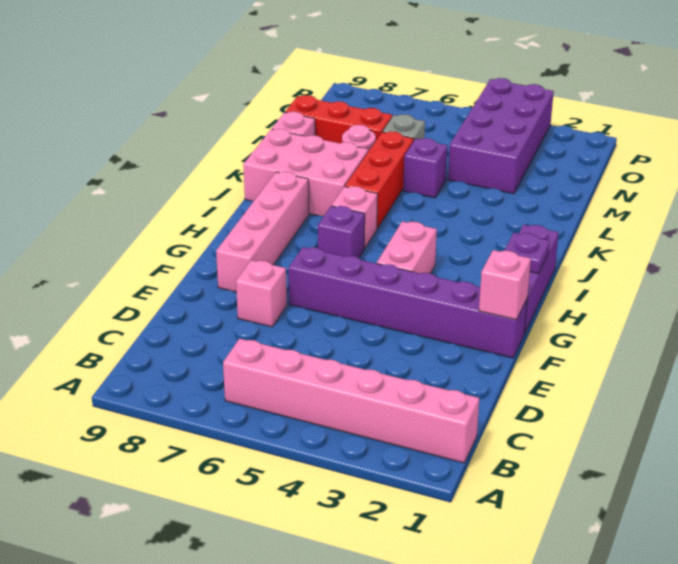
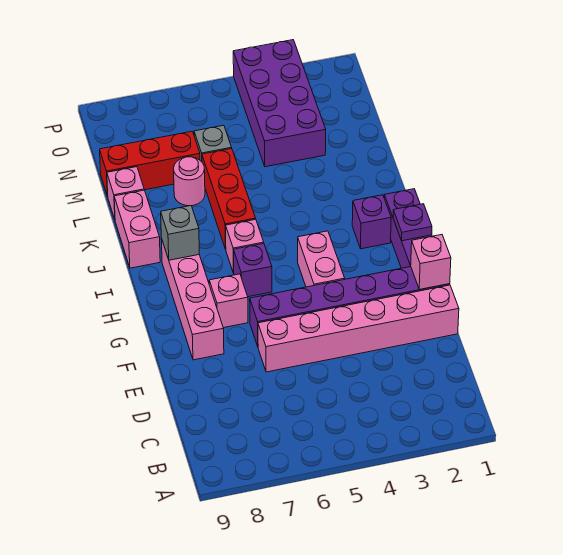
pink 1x6 brick [223,339,479,463] -> pink 1x6 brick moved to [258,285,459,372]
pink 1x1 brick [236,260,287,327] -> pink 1x1 brick moved to [209,274,248,328]
none -> grey 1x1 brick [161,206,199,260]
pink 2x3 brick [243,129,368,216] -> pink 1x2 brick [114,190,160,268]
purple 1x1 brick [403,138,447,198] -> purple 1x1 brick moved to [352,195,391,249]

